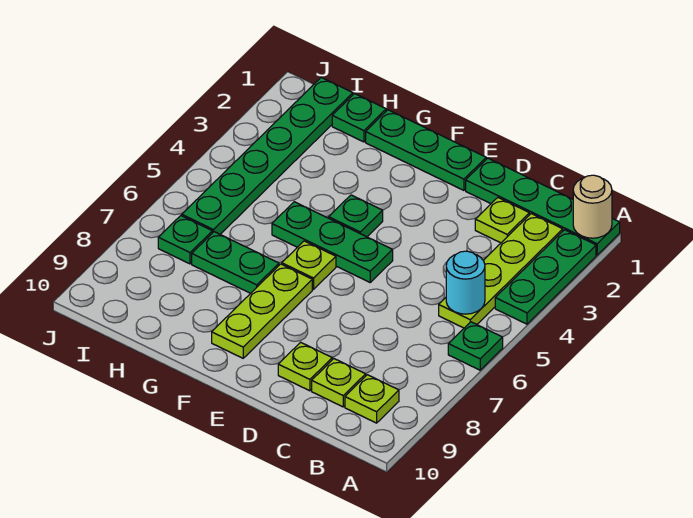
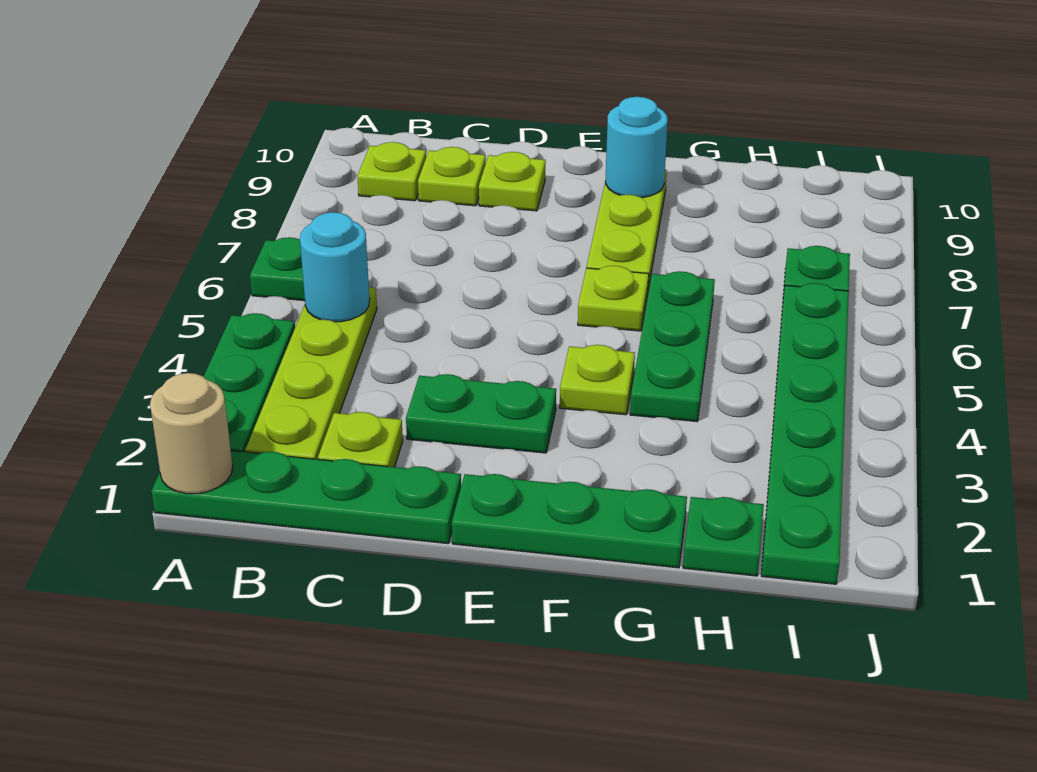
green 1x3 plate [272,202,393,282] -> green 1x3 plate turned to [630,271,715,422]
green 1x1 plate [329,195,383,237] -> lime 1x1 plate [560,345,635,415]
none -> cyan 1x1 round brick [606,97,668,198]
green 1x2 plate [192,232,279,293] -> green 1x2 plate moved to [406,374,556,453]

